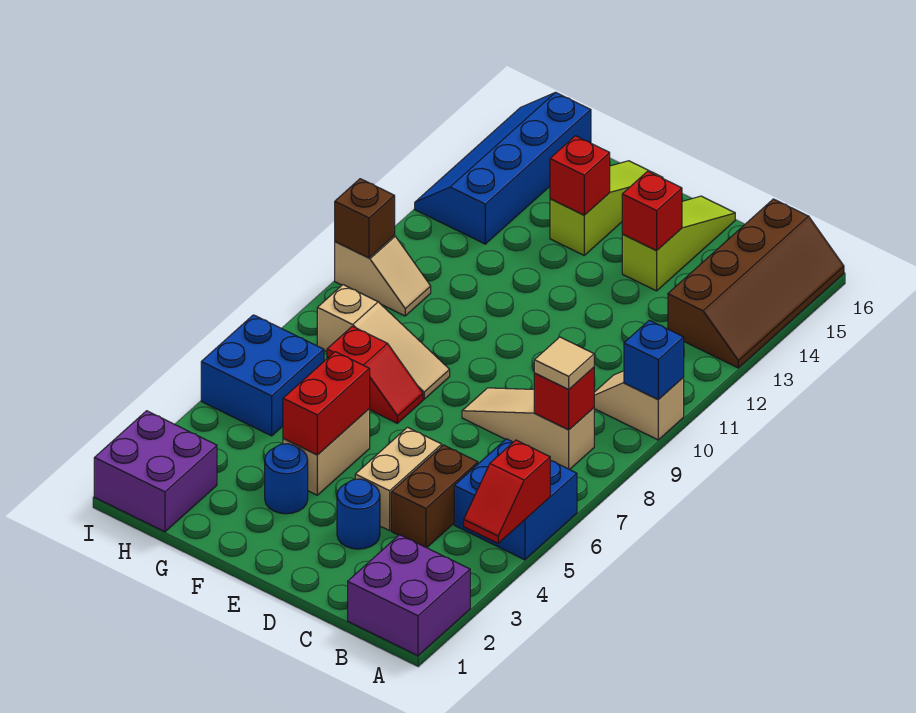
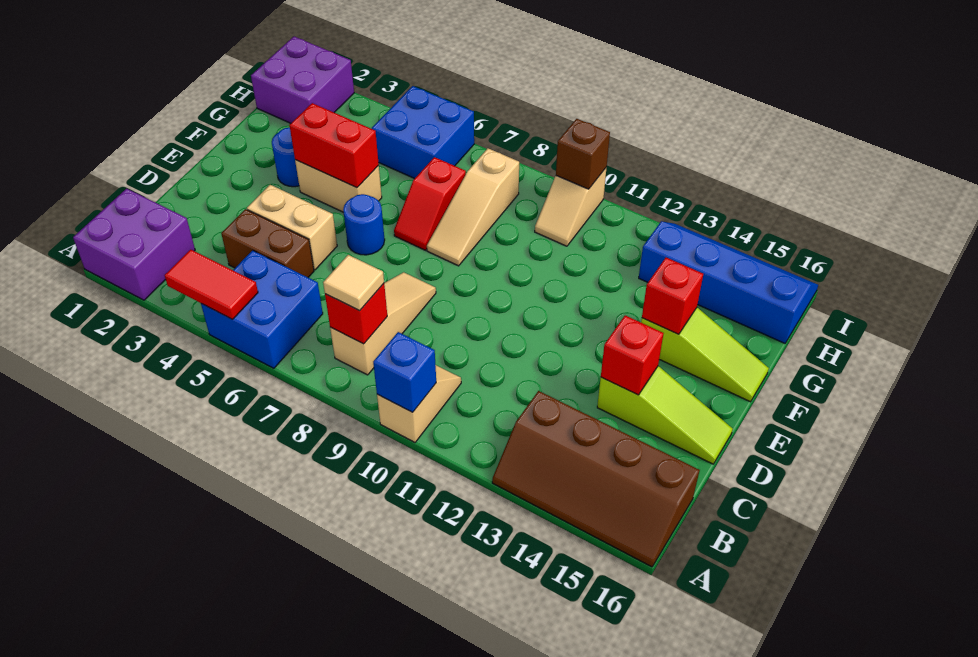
red 1x2 slope [464,440,551,543] -> red 1x2 tile [165,250,258,319]
blue 1x1 round brick [337,479,380,549] -> blue 1x1 round brick moved to [343,194,385,255]

